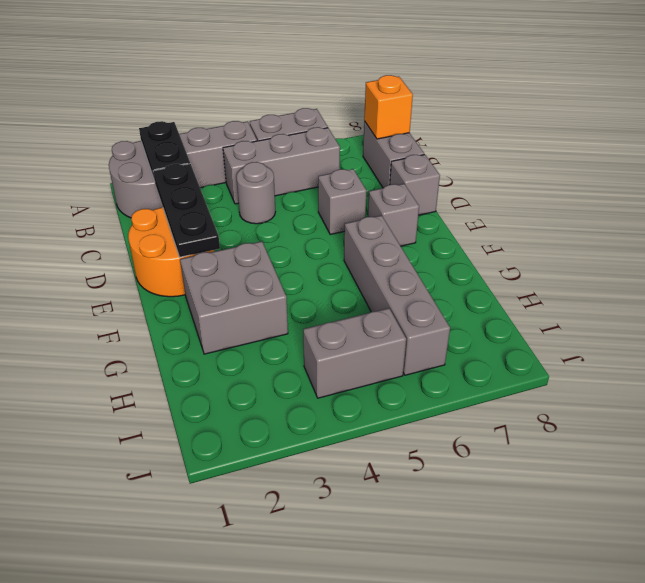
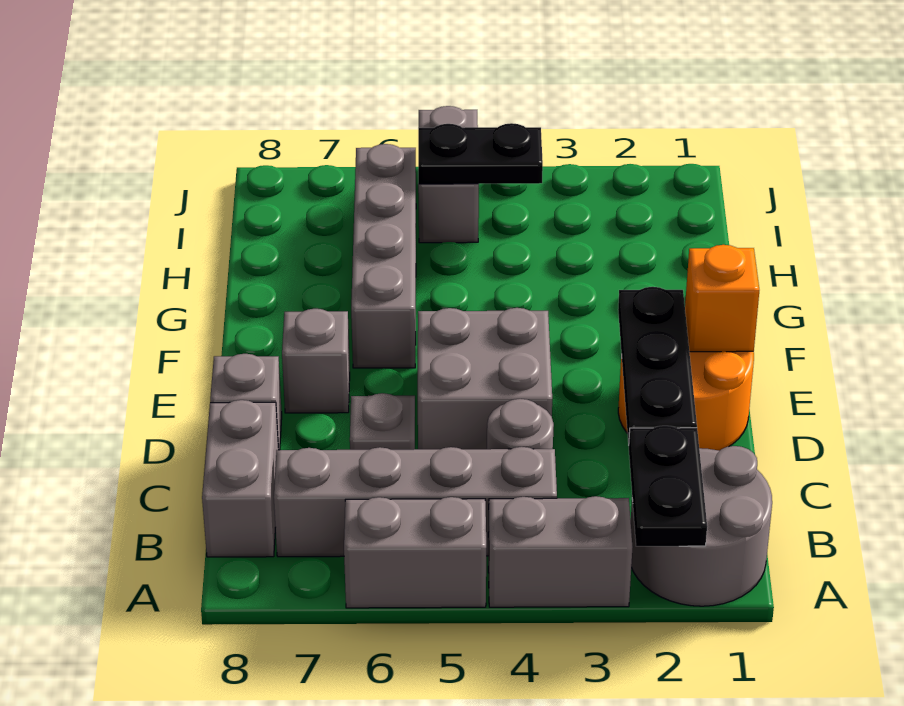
grey 1x3 brick [223,127,340,204] -> grey 1x4 brick [274,447,557,557]
orange 1x1 brick [364,75,413,139] -> orange 1x1 brick moved to [685,245,759,352]
grey 1x1 brick [318,169,367,234] -> grey 1x1 plate [350,393,415,450]
grey 2x2 brick [180,241,288,354] -> grey 2x2 brick moved to [418,308,552,449]
grey 1x2 brick [303,308,406,398] -> grey 1x2 brick turned to [418,106,479,243]
none -> black 1x2 plate [418,123,543,184]

